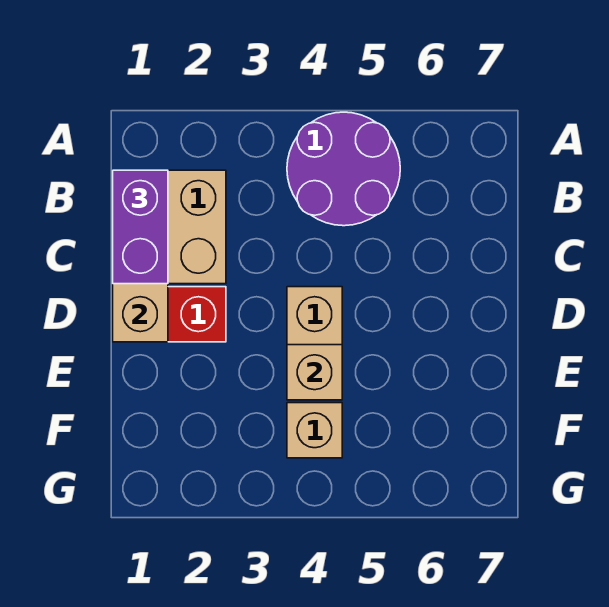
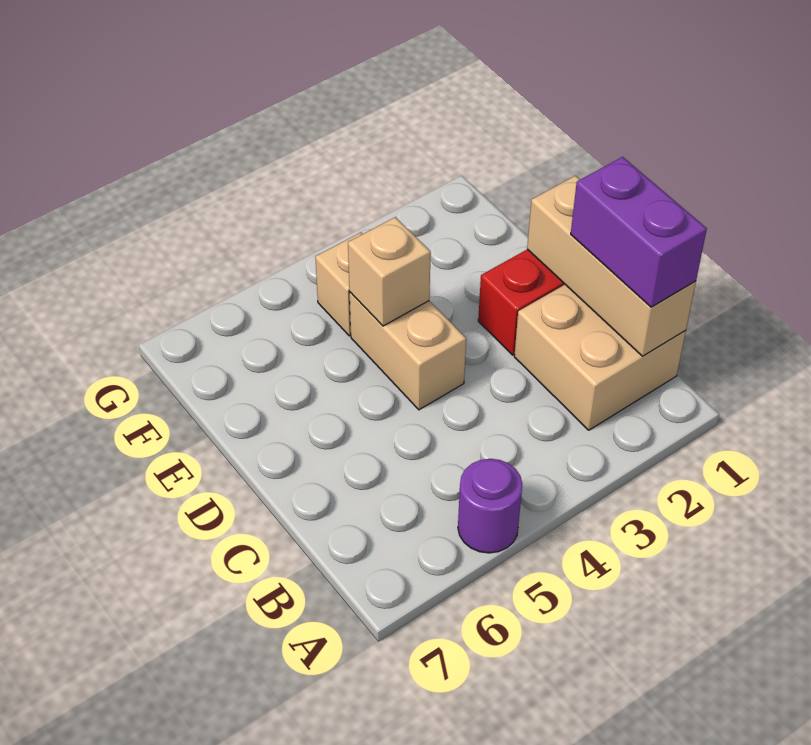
purple 2x2 round brick [287,112,400,226] -> purple 1x1 round brick [458,459,522,553]

